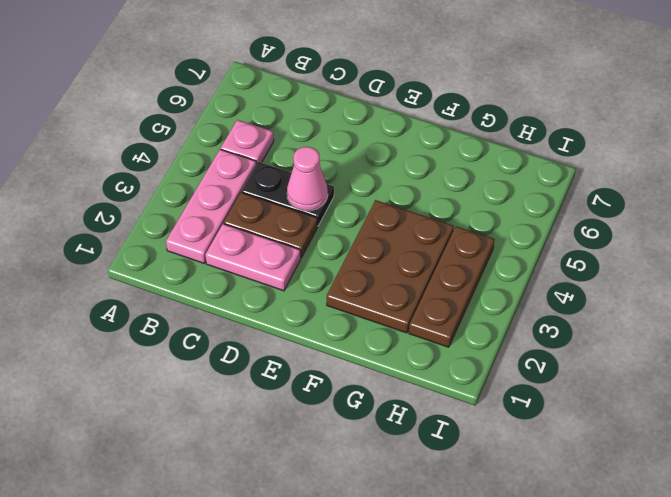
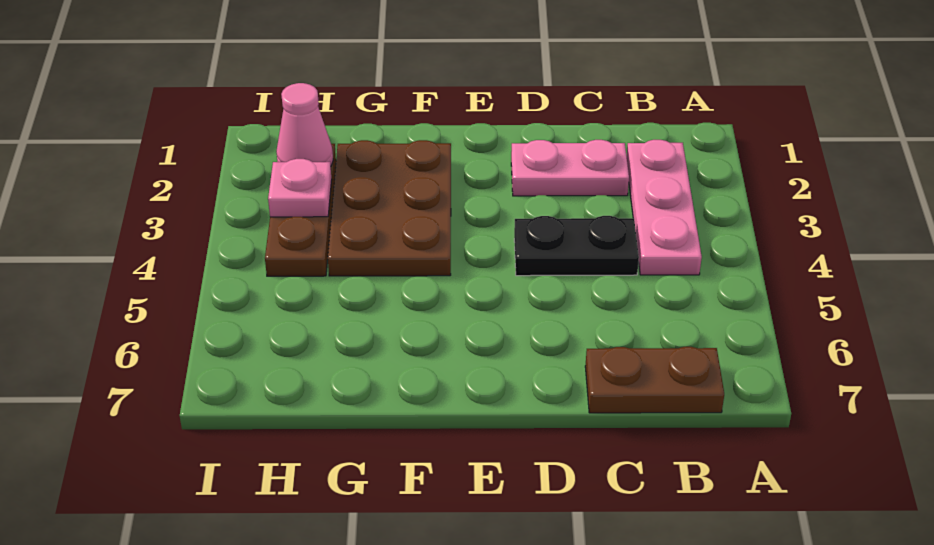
pink 1x1 plate [221,120,274,164] -> pink 1x1 plate moved to [268,159,332,217]
brown 1x2 plate [224,192,318,258] -> brown 1x2 plate moved to [585,347,724,413]
pink 1x1 cone [287,147,328,211] -> pink 1x1 cone moved to [276,83,333,166]

